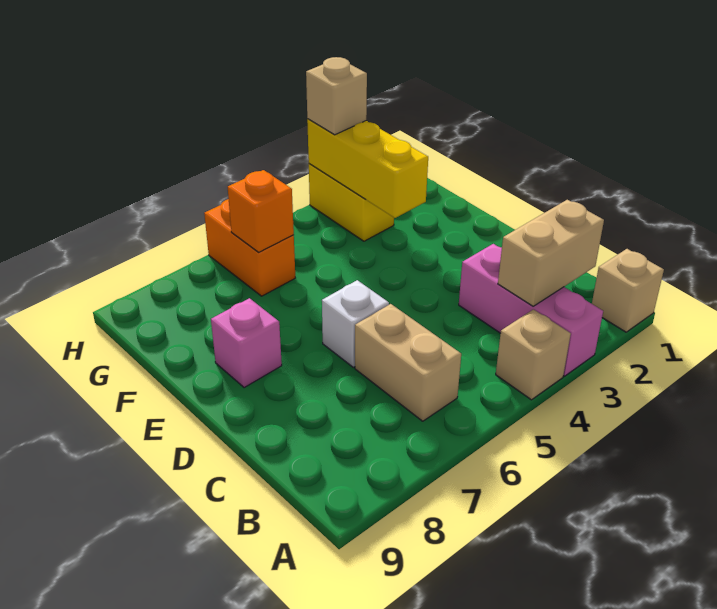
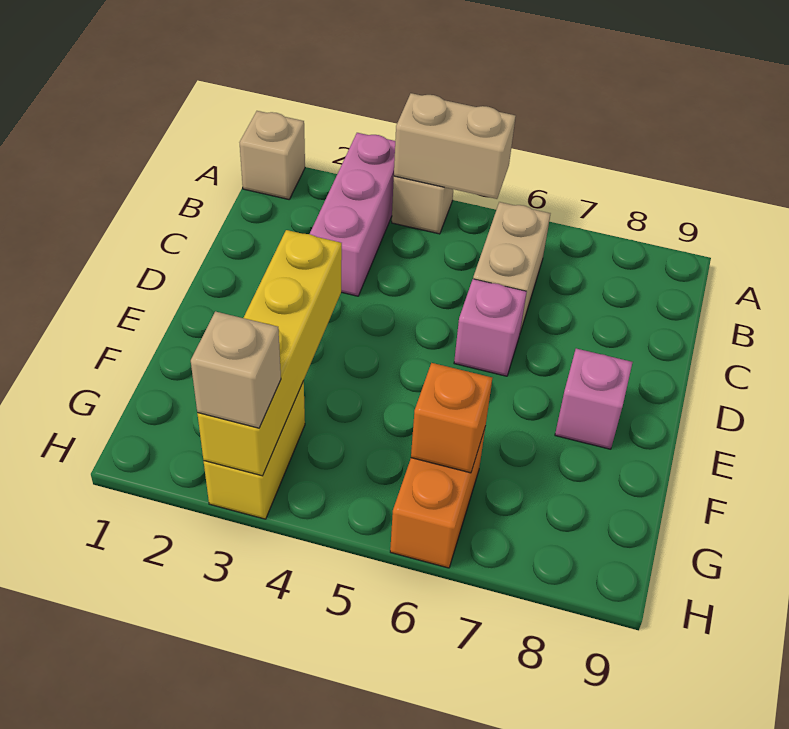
tan 1x2 brick [498,200,604,306] -> tan 1x2 brick moved to [394,93,516,199]
white 1x1 brick [322,280,389,367] -> pink 1x1 brick [454,279,527,376]
yellow 1x3 brick [307,119,428,218] -> yellow 1x4 brick [197,230,342,476]

